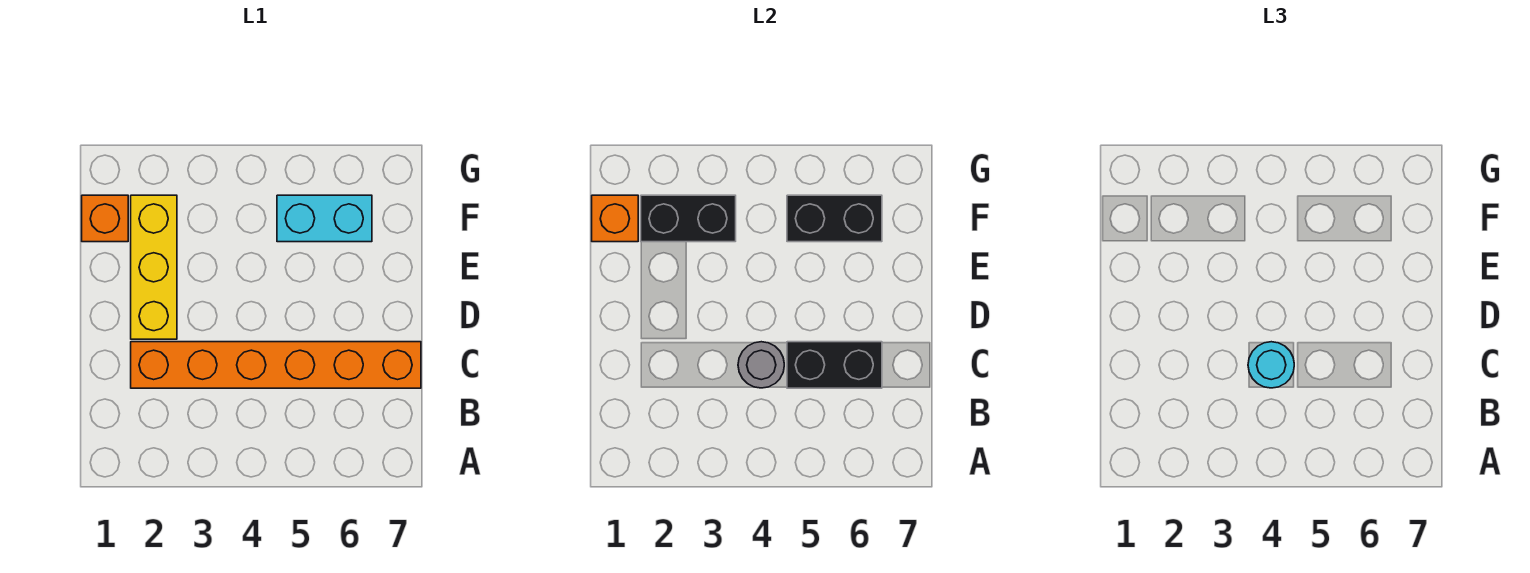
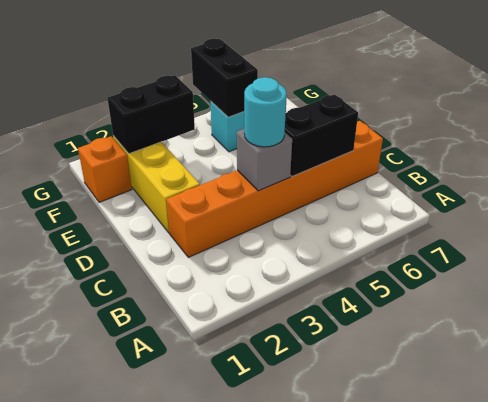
grey 1x1 round brick [738,342,784,388] -> grey 1x1 brick [237,129,292,191]
orange 1x1 brick [592,195,638,242] -> none
black 1x2 brick [787,195,882,242] -> black 1x2 brick turned to [191,39,258,117]

